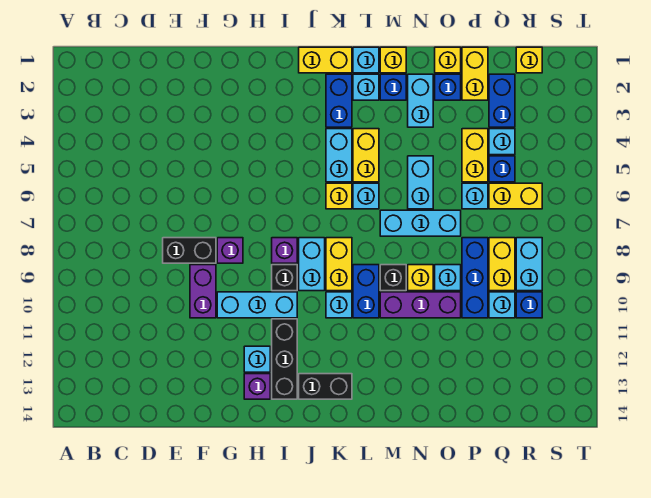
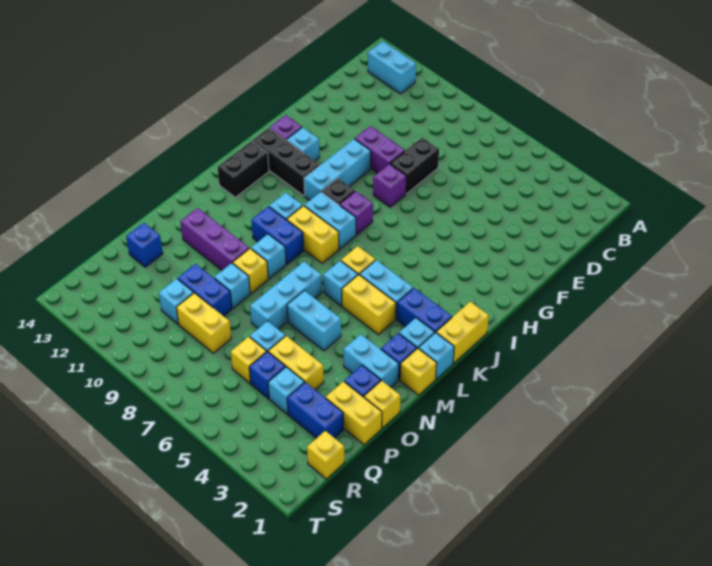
black 1x1 brick [380,265,406,291] -> cyan 1x1 brick [251,234,286,279]
purple 1x3 brick [380,292,461,318] -> purple 1x3 brick turned to [180,208,249,270]
blue 1x3 brick [462,238,488,318] -> blue 1x2 brick [178,264,232,316]
yellow 1x2 brick [489,183,542,209] -> yellow 1x1 brick [231,337,267,383]
cyan 1x2 brick [516,238,542,291] -> cyan 1x2 brick moved to [368,41,416,94]
blue 1x1 brick [516,292,542,318] -> blue 1x1 brick moved to [126,223,163,267]

